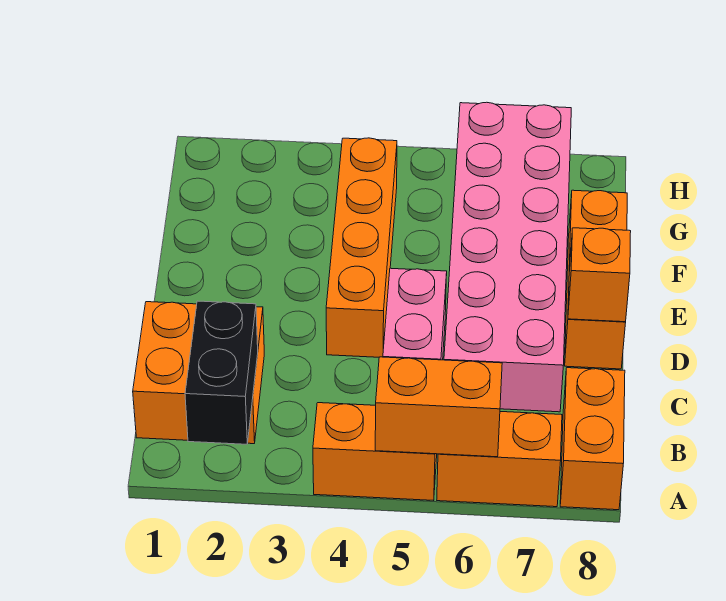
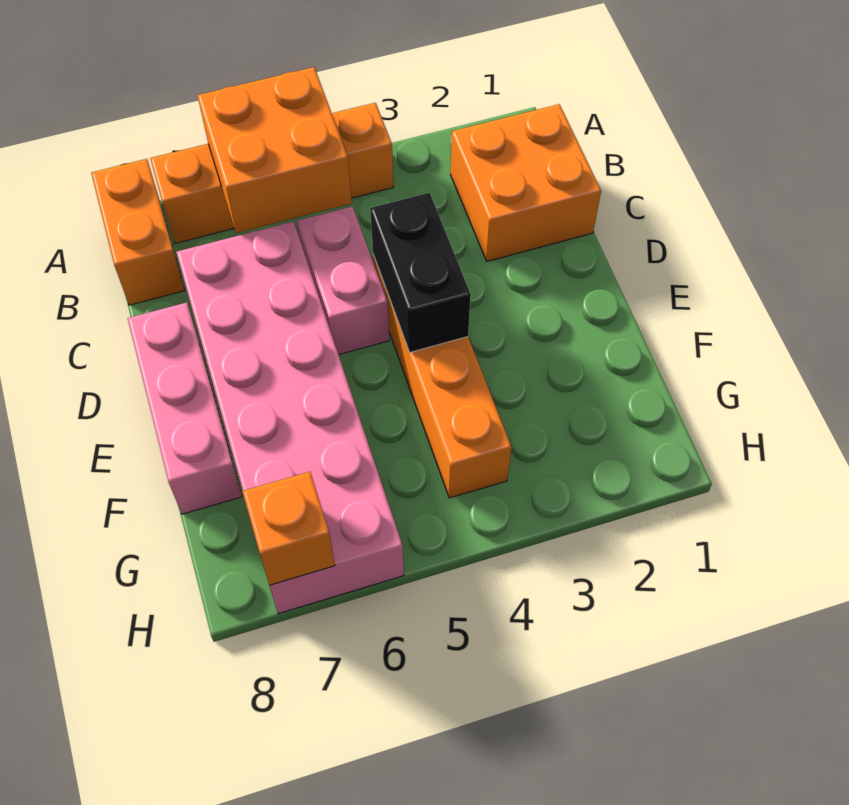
black 1x2 brick [185,301,258,444] -> black 1x2 brick moved to [370,193,471,352]
orange 1x2 brick [375,357,502,457] -> orange 2x2 brick [197,67,352,233]
orange 1x3 brick [565,190,627,369] -> pink 1x3 brick [128,302,242,514]
orange 1x1 brick [568,228,631,322] -> orange 1x1 brick moved to [242,472,335,585]

